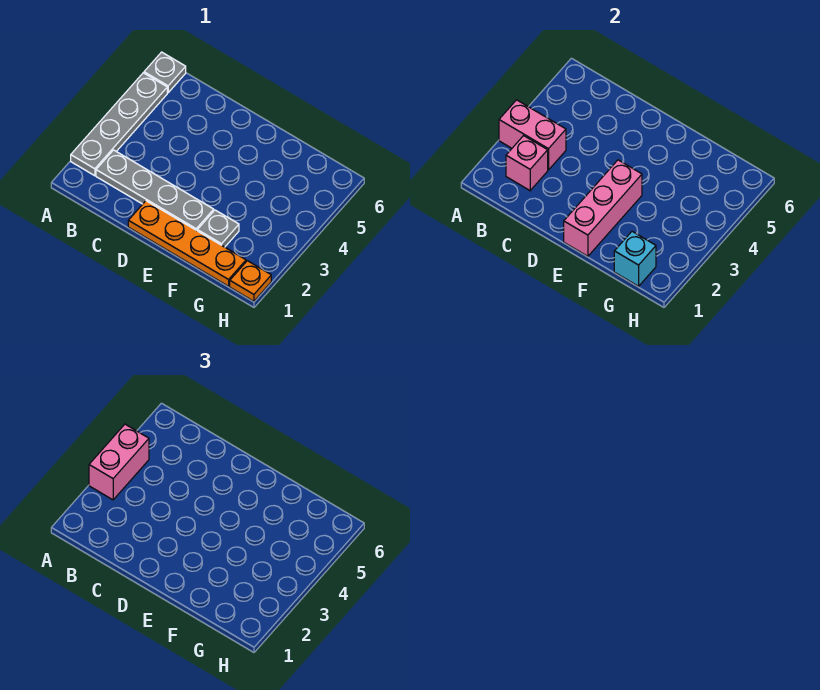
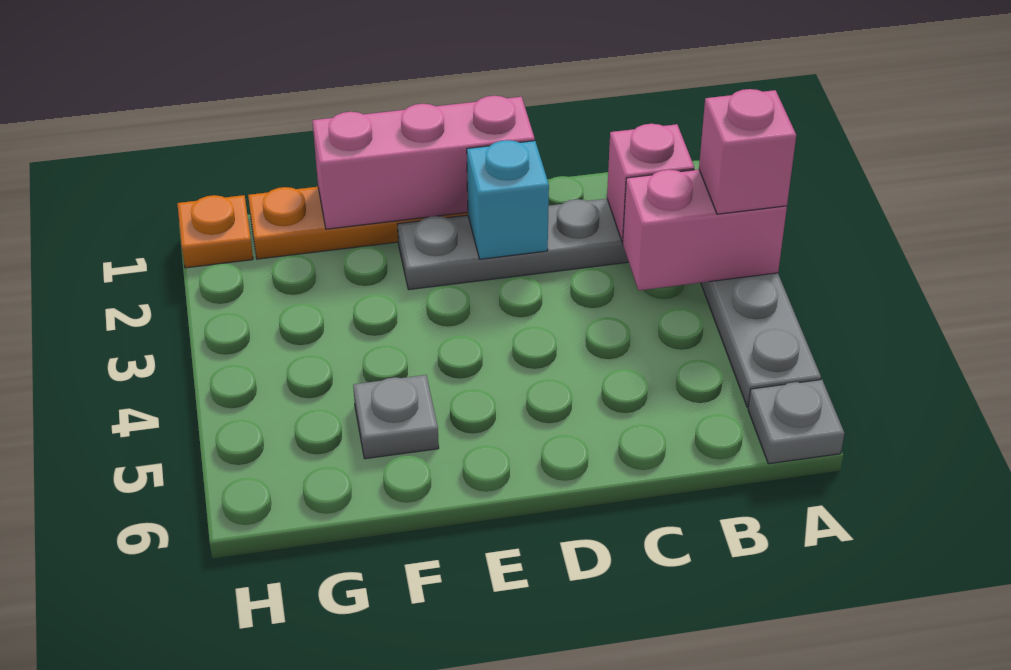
pink 1x2 brick [89,424,149,500] -> pink 1x1 brick [699,89,796,214]
pink 1x3 brick [564,160,642,256] -> pink 1x3 brick turned to [312,96,535,229]
grey 1x1 plate [197,210,239,247] -> grey 1x1 plate moved to [353,375,439,459]
cyan 1x1 brick [614,231,656,286] -> cyan 1x1 brick moved to [467,140,549,259]

